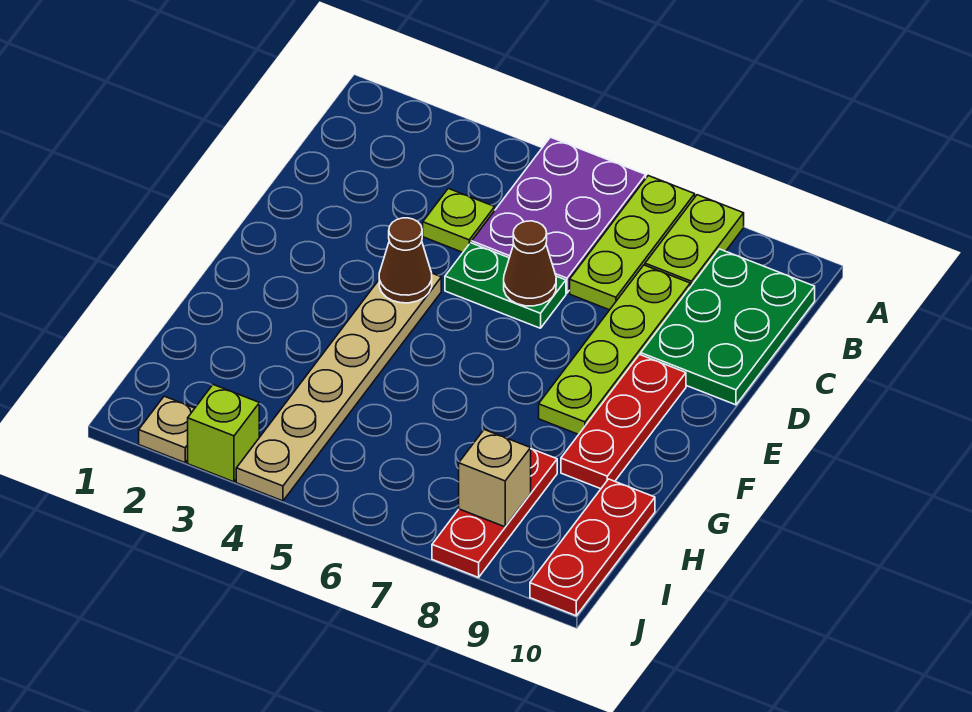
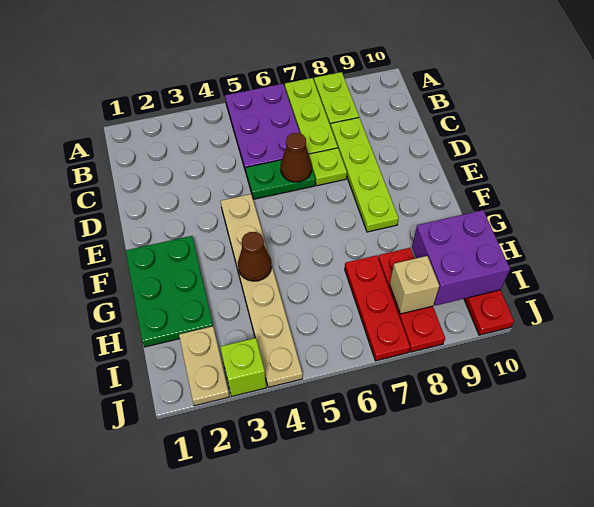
green 2x3 plate [641,249,815,405] -> green 2x3 plate moved to [126,236,213,347]
lime 1x1 plate [423,188,495,252] -> lime 1x1 plate moved to [309,148,347,186]
brown 1x1 cone [379,218,432,303] -> brown 1x1 cone moved to [238,232,272,281]
red 1x3 plate [561,355,686,489] -> red 1x3 plate moved to [345,255,410,361]
none -> purple 2x2 brick [412,210,510,306]
tan 1x1 plate [139,396,195,463] -> tan 1x2 plate [179,326,229,406]

